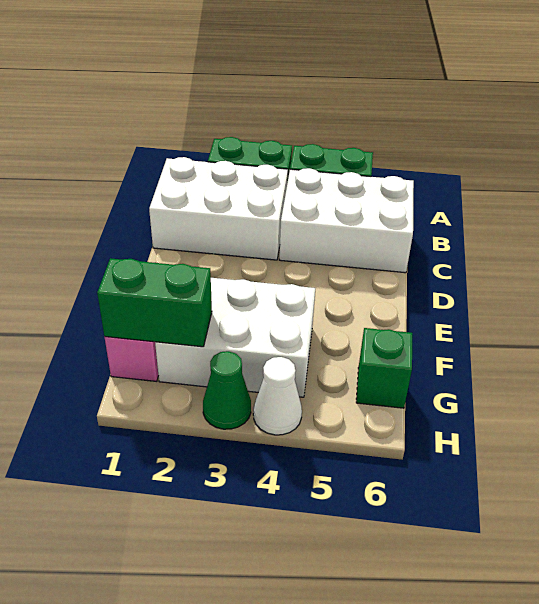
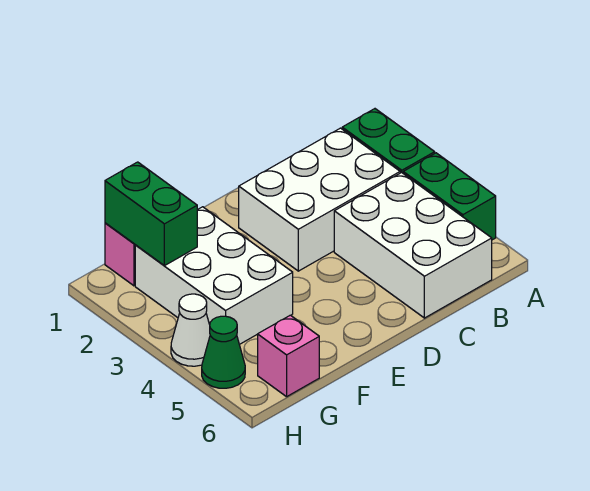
white 2x3 brick [149,157,288,260] -> white 2x3 brick turned to [239,128,400,271]
green 1x1 brick [356,328,412,408] -> pink 1x1 brick [258,315,319,397]
green 1x1 cone [203,351,251,429] -> green 1x1 cone moved to [202,316,245,388]

